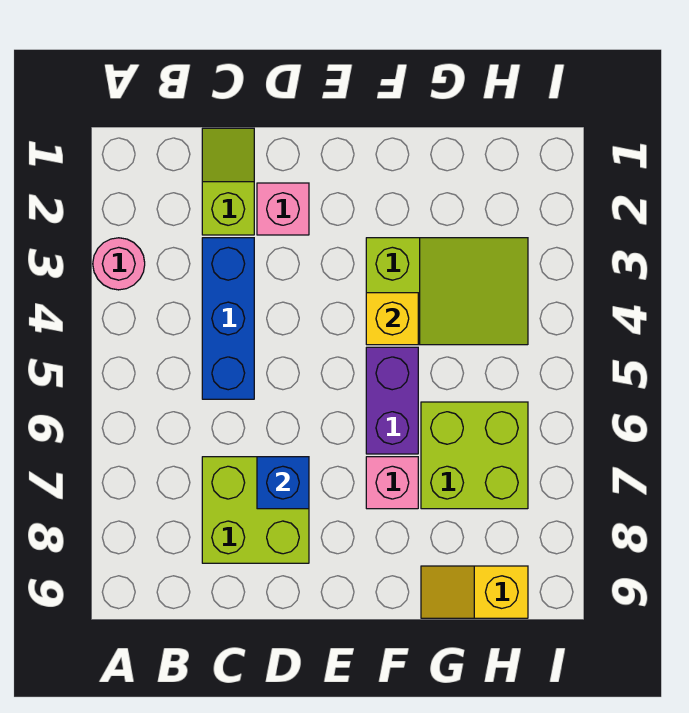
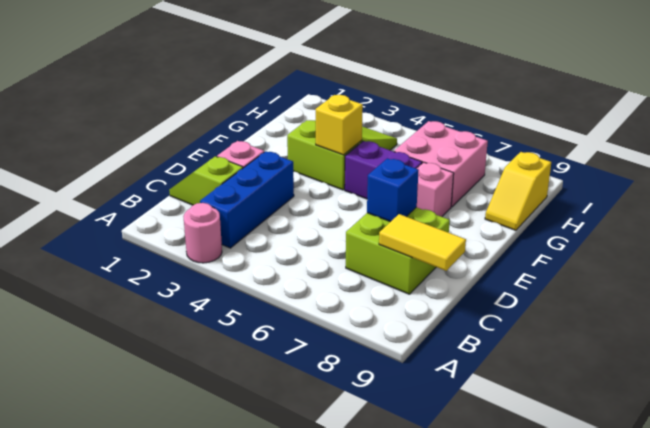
blue 1x3 brick [202,238,254,399] -> blue 1x3 brick turned to [200,151,294,248]
none -> yellow 1x2 tile [379,214,466,271]
lime 2x2 brick [421,402,528,509] -> pink 2x2 brick [394,121,488,207]

